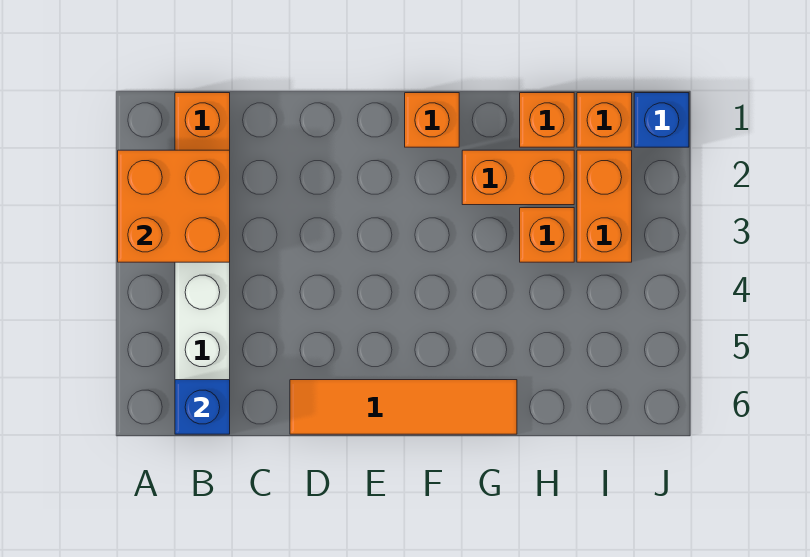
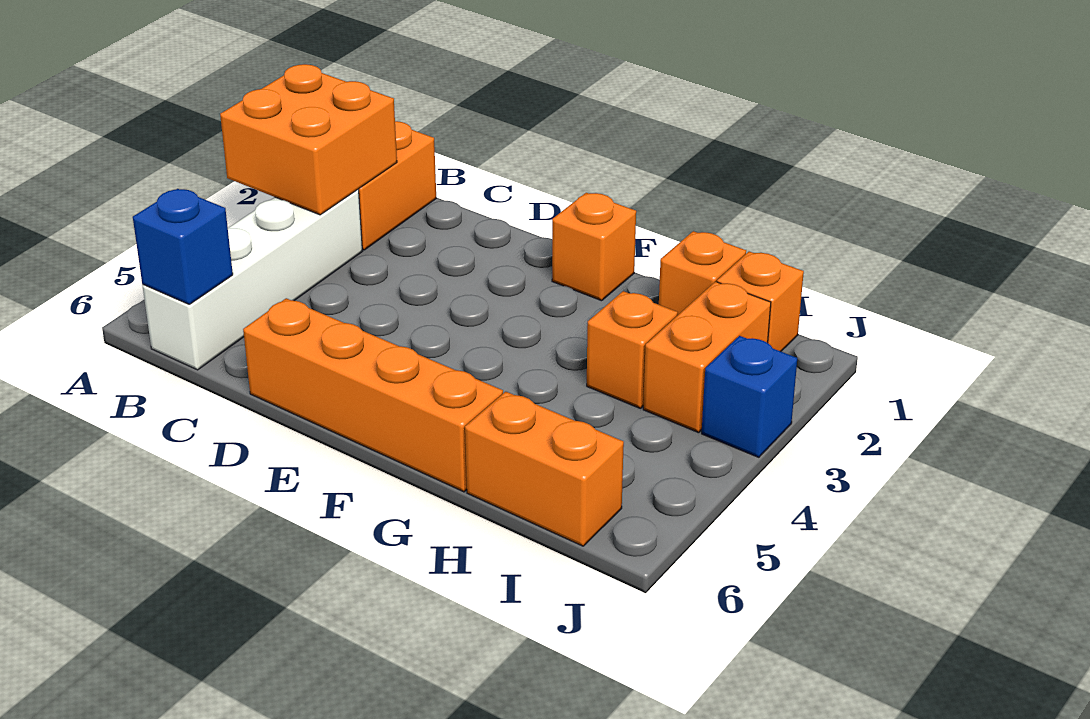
orange 1x4 tile [290,380,517,434] -> orange 1x4 brick [243,298,503,492]
orange 1x2 brick [462,150,574,205] -> orange 1x2 brick moved to [465,392,624,546]
blue 1x1 brick [634,93,689,147] -> blue 1x1 brick moved to [702,336,797,457]

